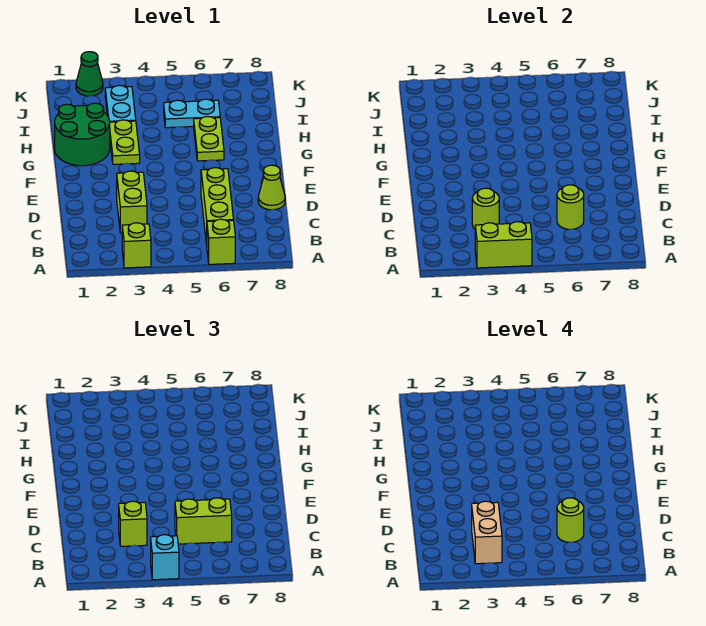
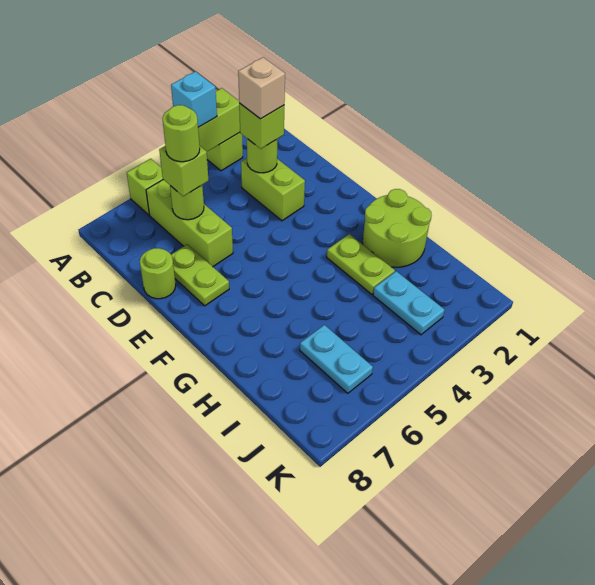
tan 1x2 brick [472,501,502,564] -> tan 1x1 brick [238,57,285,119]
lime 1x2 brick [175,498,232,544] -> lime 1x1 brick [159,146,208,196]
lime 1x1 cone [258,165,285,210] -> lime 1x1 round brick [140,248,176,299]
green 2x2 round brick [55,103,110,166] -> lime 2x2 round brick [363,189,432,267]
lime 1x2 plate [194,116,224,161] -> lime 1x2 plate moved to [171,244,229,306]
cyan 1x2 plate [164,99,220,128] -> cyan 1x2 plate turned to [300,325,373,393]
green 1x1 cone [76,52,103,96] -> none

